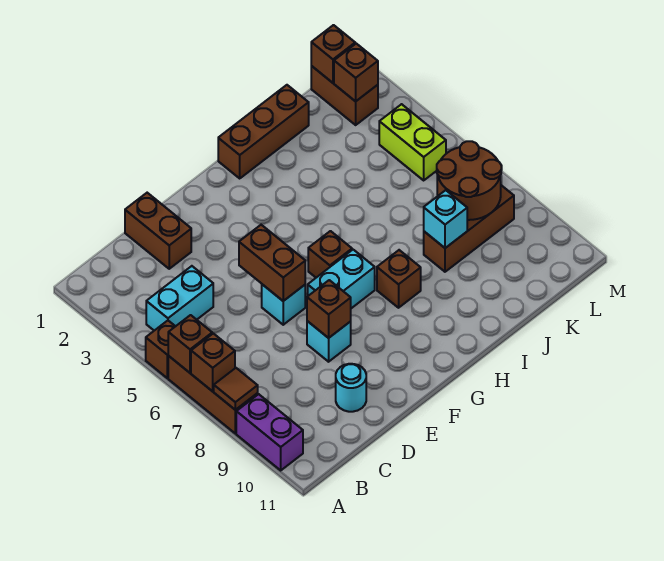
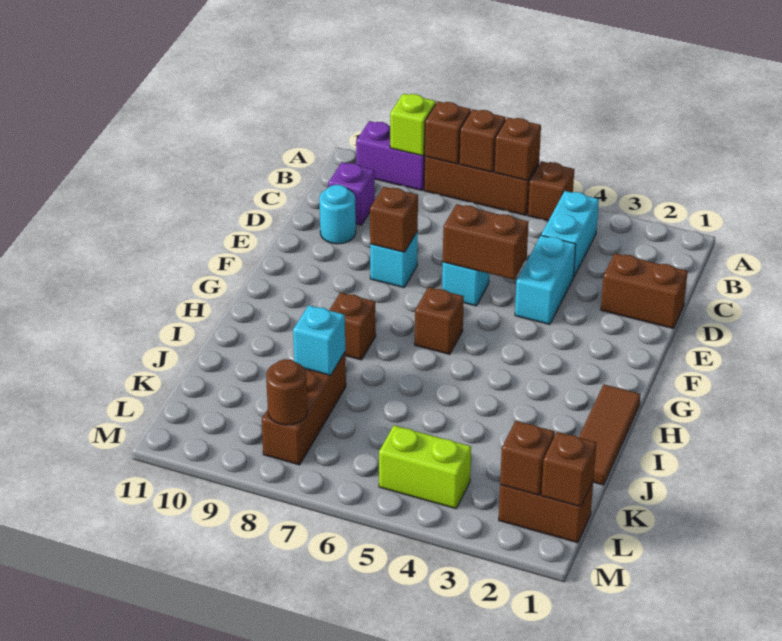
brown 1x1 tile [214,368,258,410] -> brown 1x1 brick [425,101,471,164]
none -> lime 1x1 brick [390,94,436,156]
none -> purple 1x1 brick [328,162,375,225]
cyan 1x2 brick [308,250,375,308] -> cyan 1x2 brick moved to [515,235,576,325]
brown 1x3 brick [218,85,309,178] -> brown 1x3 tile [579,384,641,485]
brown 2x2 round brick [437,141,502,220] -> brown 1x1 round brick [266,359,308,425]

